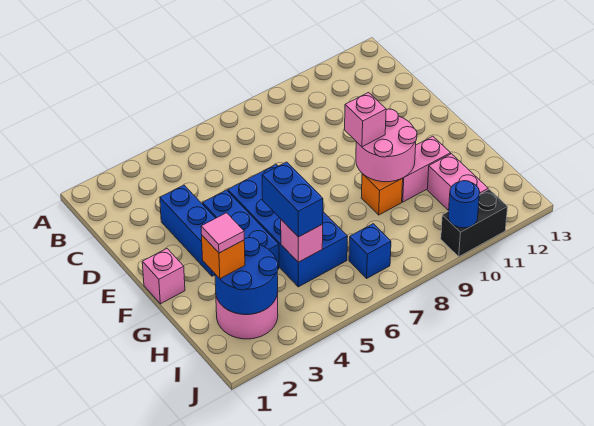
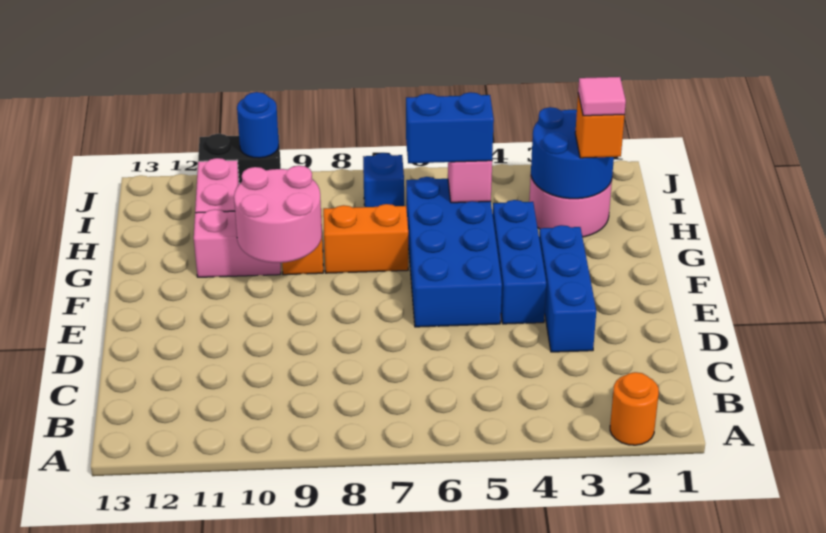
none -> orange 1x1 round brick [610,372,659,445]
pink 1x1 brick [142,249,185,304] -> none
pink 1x1 brick [345,93,386,147] -> none
blue 1x2 brick [262,162,323,237] -> blue 1x2 brick turned to [406,92,494,163]
none -> orange 1x2 brick [323,204,408,273]

